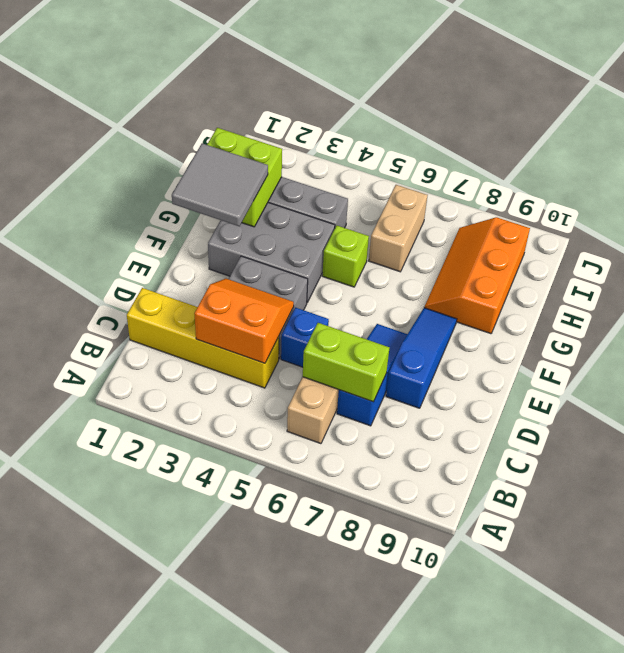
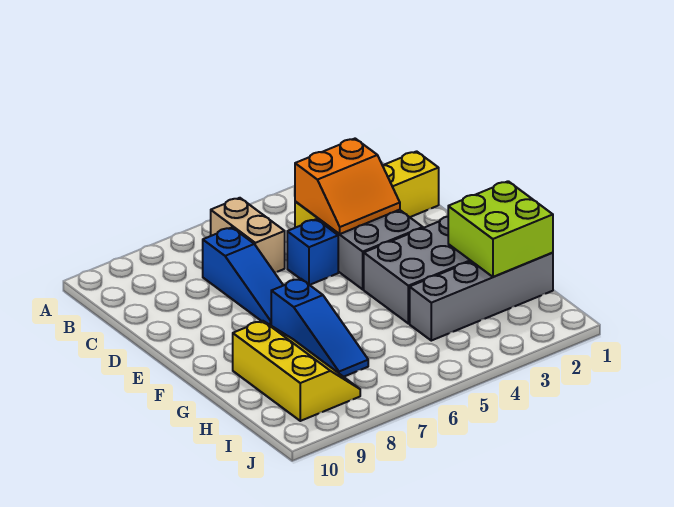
lime 1x2 brick [303,323,389,402] -> none
blue 1x3 slope [386,308,457,408] -> blue 1x3 slope moved to [271,279,368,377]
grey 2x2 tile [172,143,268,226] -> none
lime 1x1 brick [322,226,369,287] -> none
orange 2x3 slope [424,217,530,334] -> yellow 2x3 slope [233,321,360,421]
tan 1x2 brick [369,185,428,272] -> none

